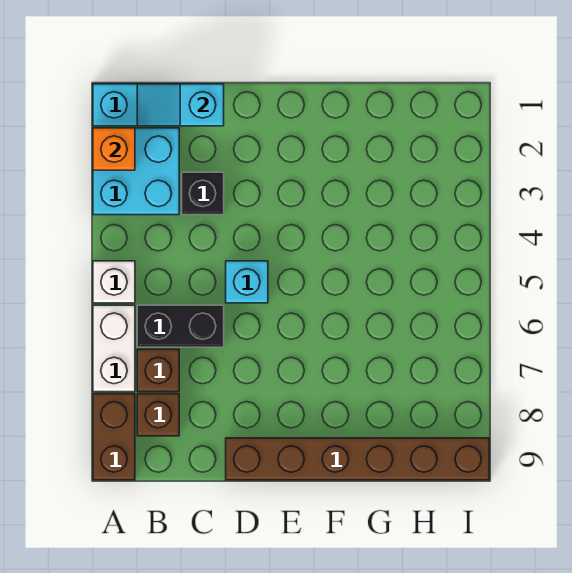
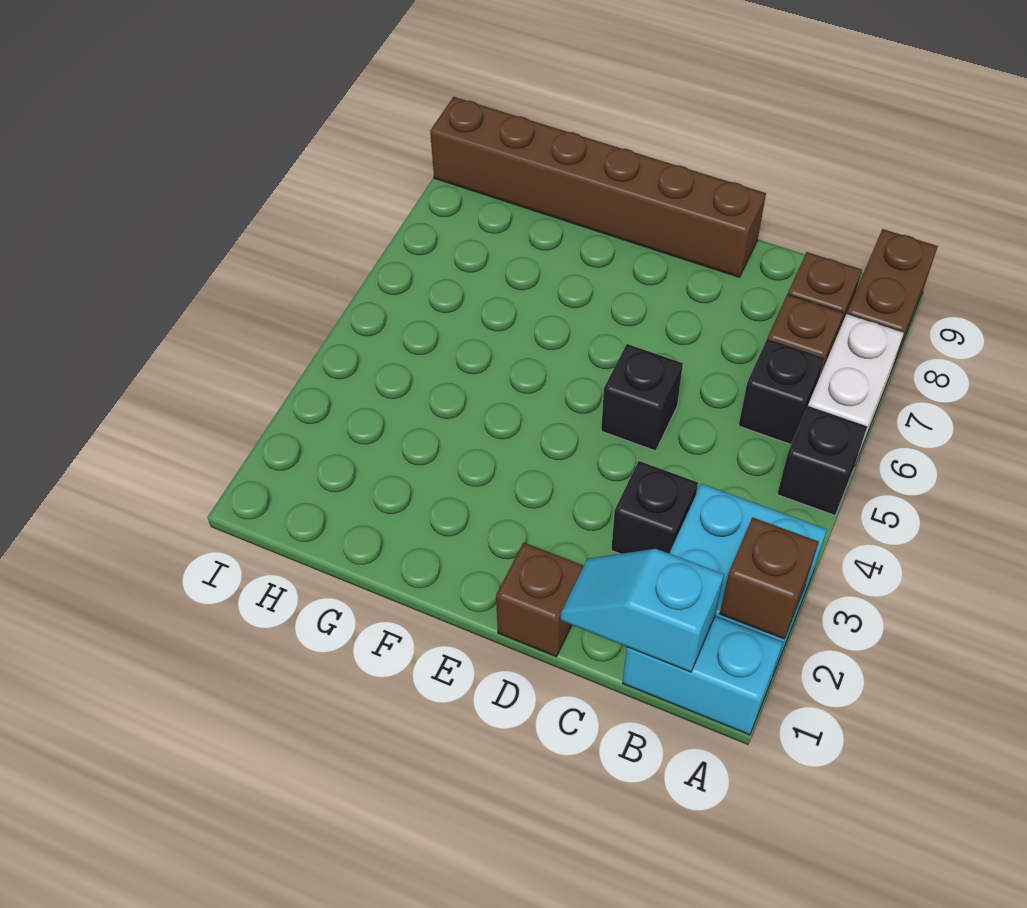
orange 1x1 brick [93,128,135,170] -> brown 1x1 brick [720,517,819,639]
white 1x1 brick [93,261,135,303] -> black 1x1 brick [777,406,867,515]
cyan 1x2 slope [137,84,224,126] -> cyan 1x2 slope turned to [561,549,724,672]
black 1x2 brick [137,305,224,347] -> black 1x1 brick [739,339,824,444]
none -> brown 1x1 brick [496,542,583,657]
cyan 1x1 brick [226,261,268,303] -> black 1x1 brick [601,344,683,451]

